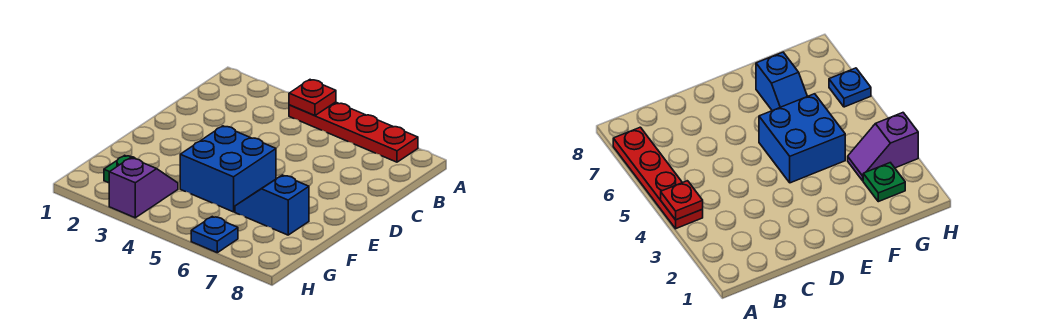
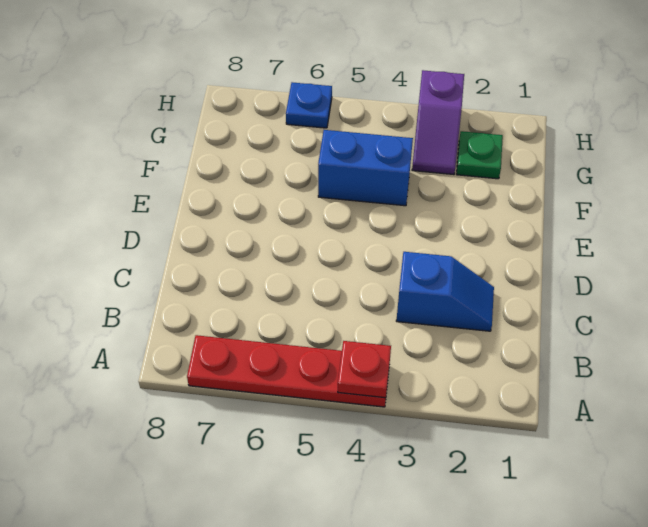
blue 2x2 brick [180,126,276,212] -> blue 1x2 brick [318,130,413,206]
blue 1x2 slope [235,175,309,235] -> blue 1x2 slope moved to [396,252,494,331]

